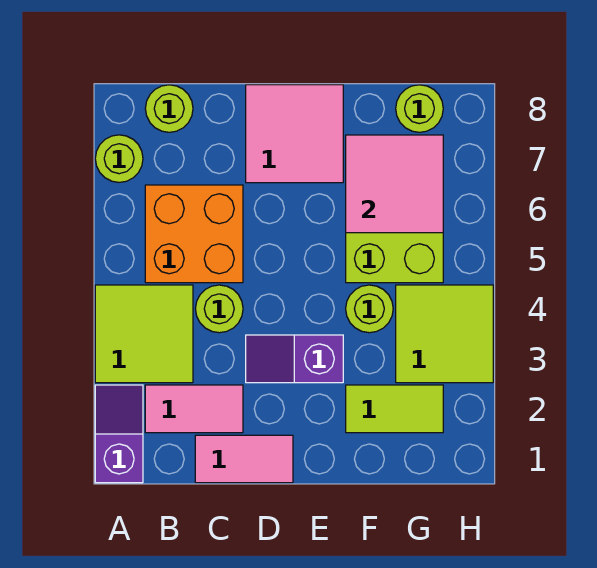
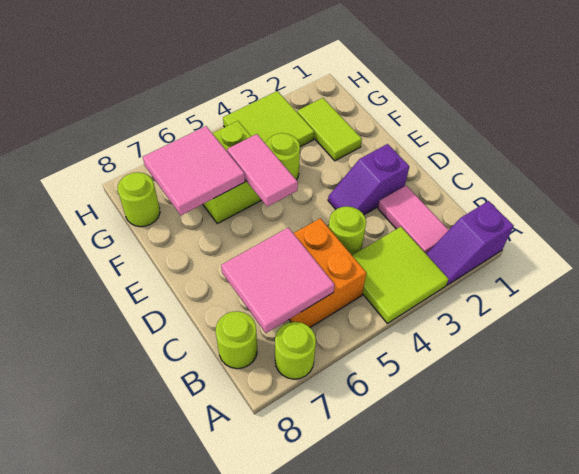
pink 1x2 tile [195,435,293,483] -> pink 1x2 tile moved to [227,134,298,207]
purple 1x2 slope [246,335,343,383] -> purple 1x2 slope turned to [328,144,409,215]
pink 2x2 tile [246,85,343,183] -> pink 2x2 tile moved to [221,228,335,333]

